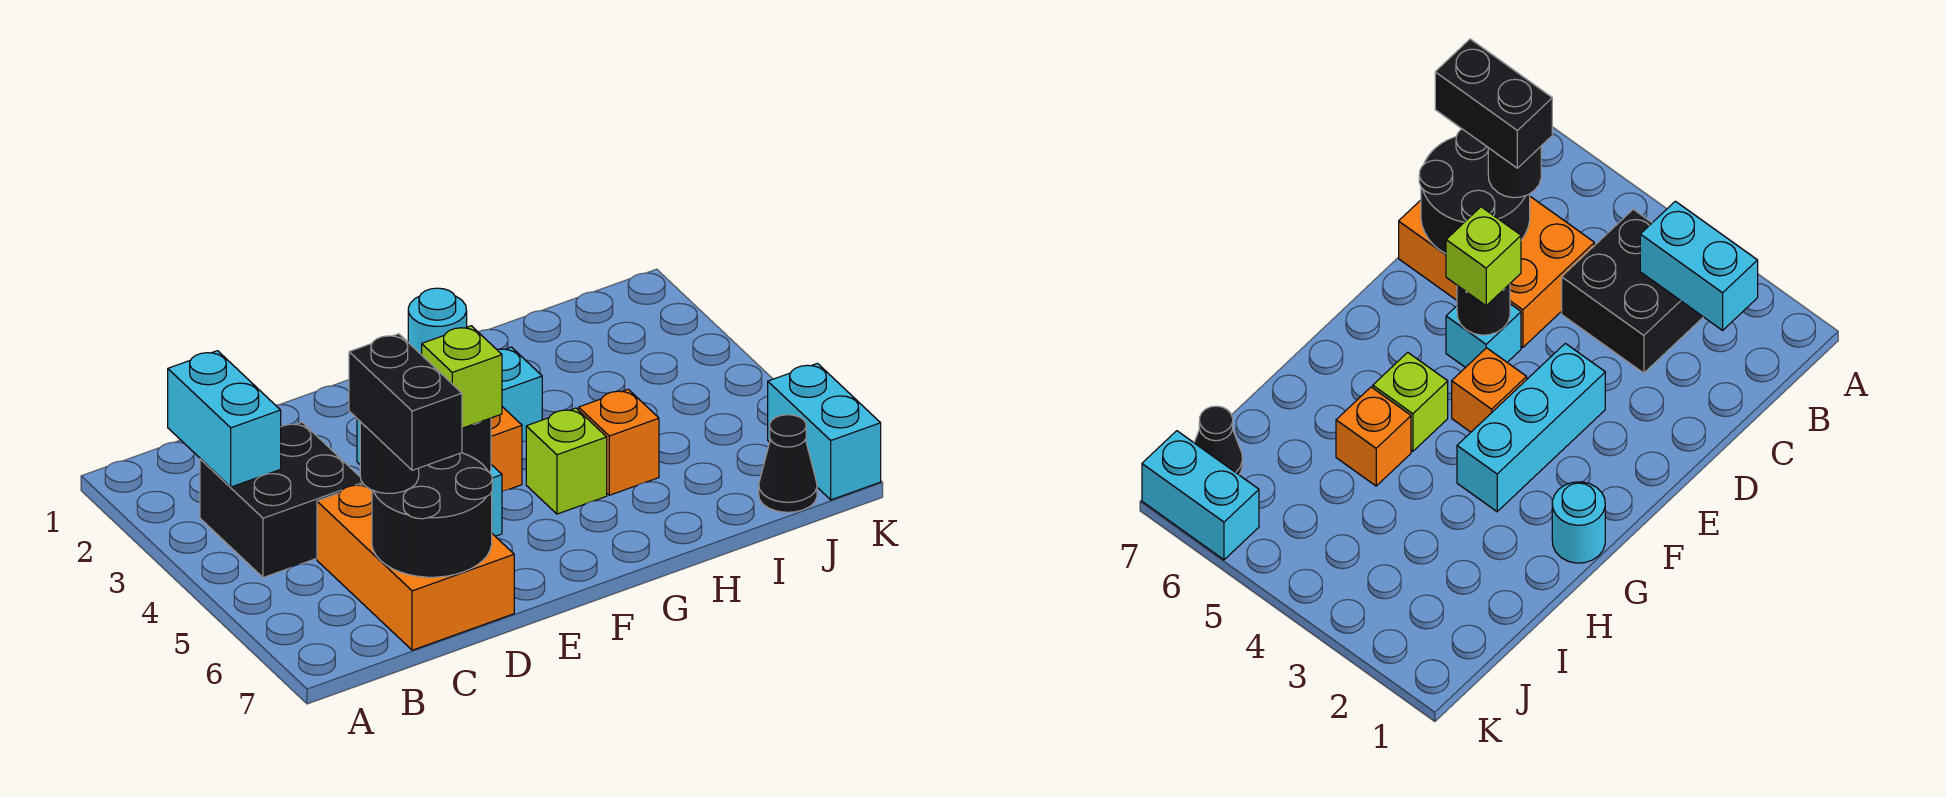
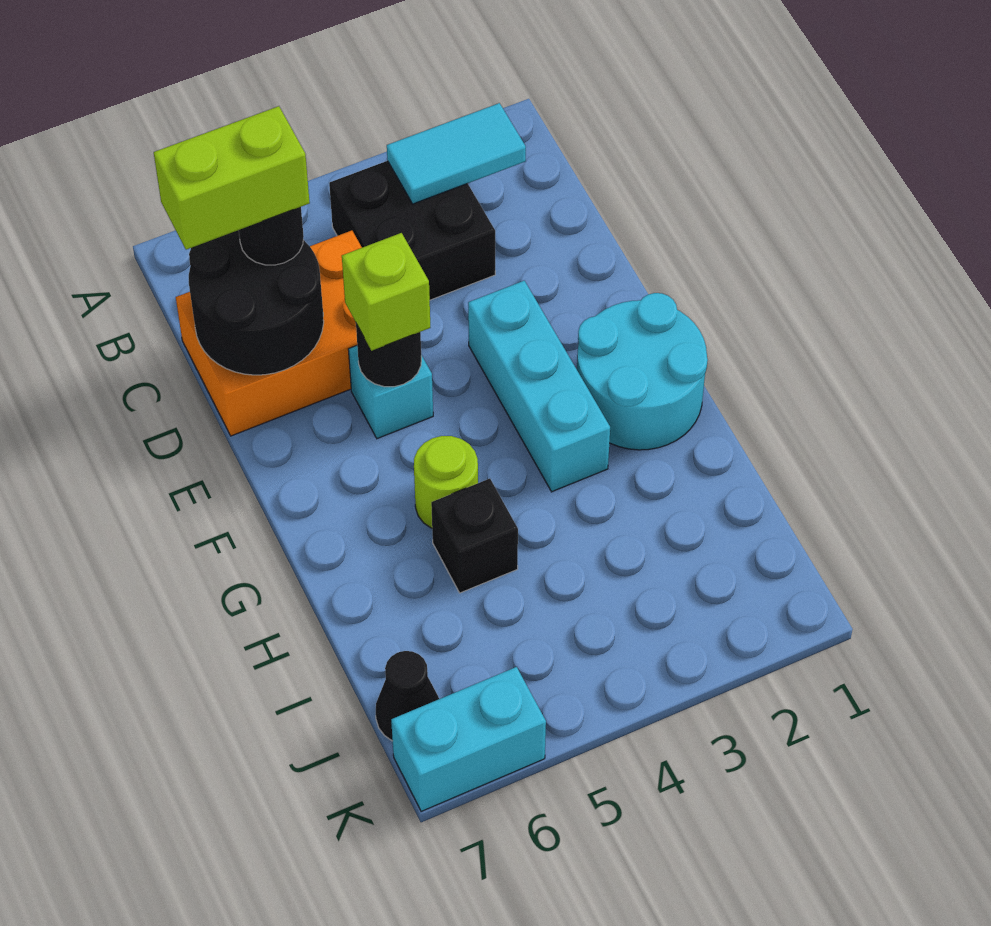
cyan 1x2 brick [168,351,281,487] -> cyan 1x2 tile [387,103,526,204]
black 1x2 brick [349,334,462,470] -> lime 1x2 brick [154,106,310,250]
orange 1x1 brick [491,407,522,491] -> none
cyan 1x1 round brick [408,288,467,355] -> cyan 2x2 round brick [577,293,708,450]
lime 1x1 brick [526,408,607,514] -> lime 1x1 round brick [414,436,478,528]
orange 1x1 brick [579,389,659,495] -> black 1x1 brick [431,479,518,593]

